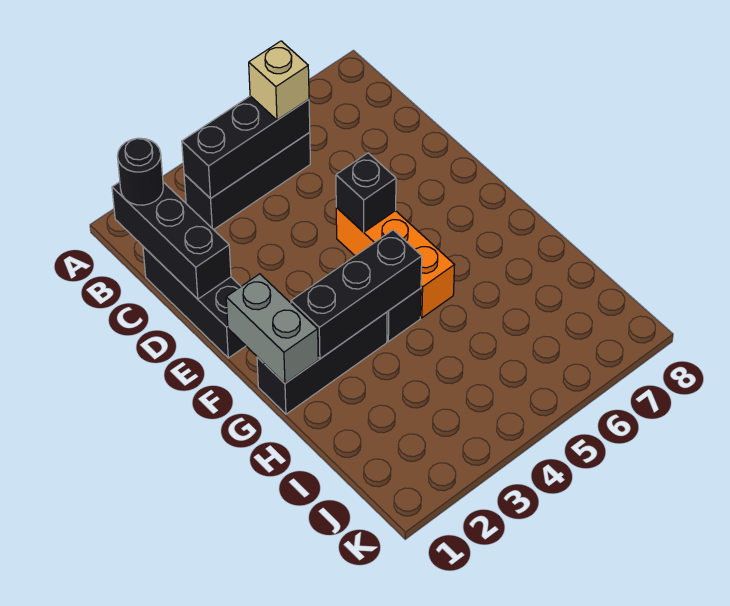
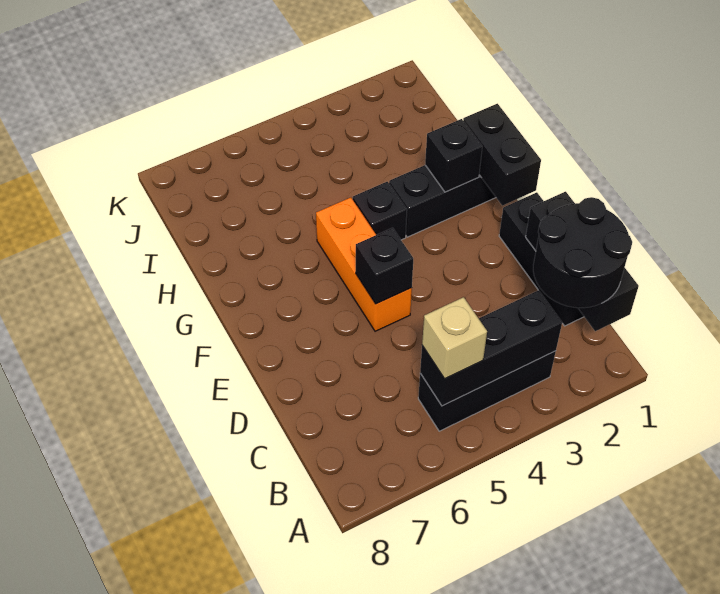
black 1x1 round brick [117,138,163,205] -> black 2x2 round brick [533,197,632,308]
grey 1x2 brick [226,274,318,383] -> black 1x2 brick [463,104,541,205]
black 1x3 brick [291,230,422,359] -> black 1x1 brick [425,119,482,192]

